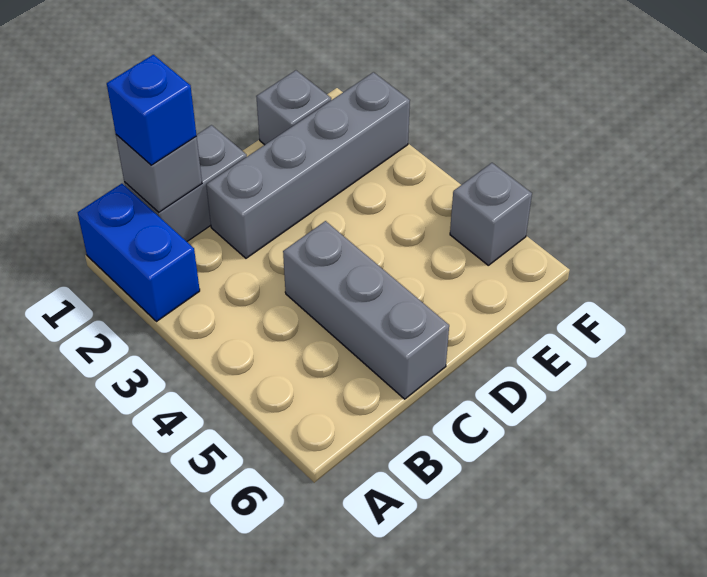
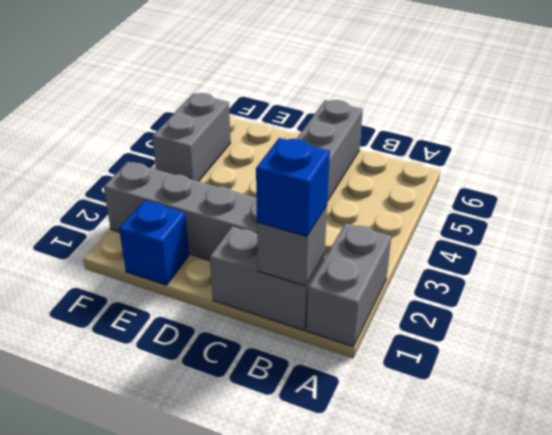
blue 1x2 brick [78,184,200,322] -> grey 1x2 brick [306,223,391,347]
grey 1x1 brick [256,70,331,145] -> blue 1x1 brick [119,200,189,285]
grey 1x1 brick [450,163,532,265] -> grey 1x2 brick [152,93,231,181]

